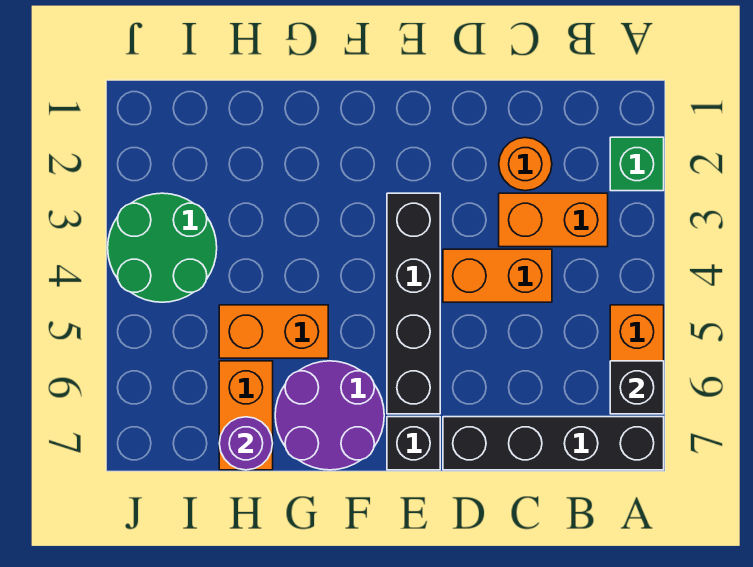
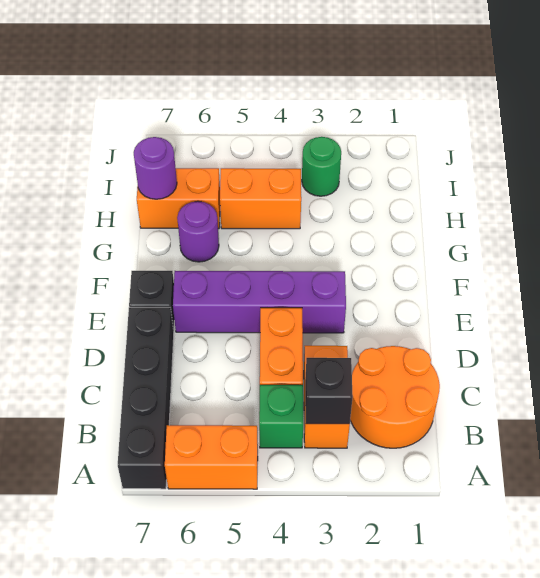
green 1x1 brick [610,137,664,191] -> green 1x1 brick moved to [259,385,303,448]
black 1x1 brick [610,361,664,414] -> black 1x1 brick moved to [305,358,353,424]
orange 1x1 round brick [499,138,552,191] -> orange 2x2 round brick [350,346,440,448]
black 1x4 brick [387,193,440,414] -> purple 1x4 brick [173,271,346,333]
purple 2x2 round brick [275,361,384,470] -> purple 1x1 round brick [177,201,219,262]
orange 1x2 brick [219,305,328,358] -> orange 1x2 brick turned to [220,168,301,229]
green 2x2 round brick [108,193,217,302] -> green 1x1 round brick [302,137,341,196]

